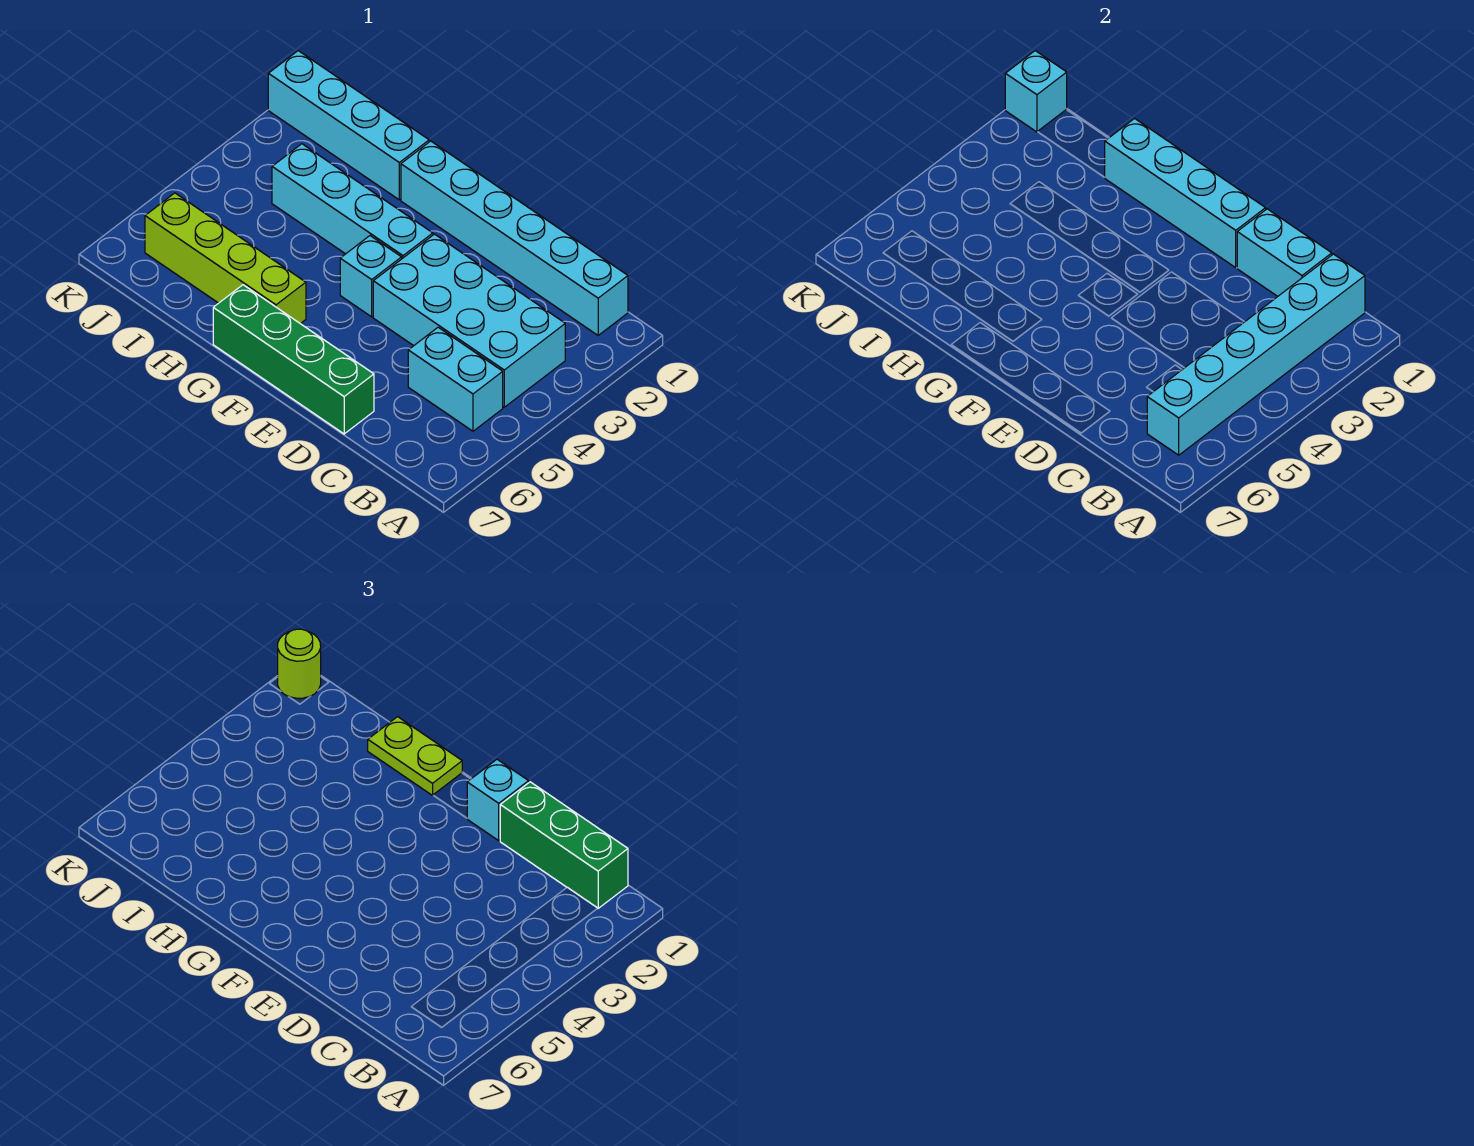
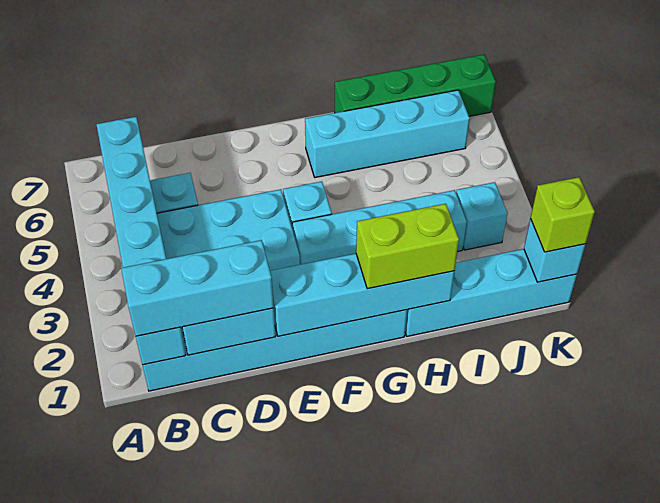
green 1x3 brick [500,782,628,908] -> cyan 1x3 brick [121,240,274,336]
green 1x4 brick [213,285,374,434] -> green 1x4 brick moved to [335,55,496,116]
cyan 1x1 brick [467,759,529,841] -> cyan 1x1 brick moved to [456,182,507,250]
lime 1x2 plate [368,717,462,795] -> lime 1x2 brick [356,204,459,289]
lime 1x4 brick [145,193,306,324] -> cyan 1x4 brick [305,90,470,177]
lime 1x1 round brick [278,629,321,698] -> lime 1x1 brick [531,177,595,252]

